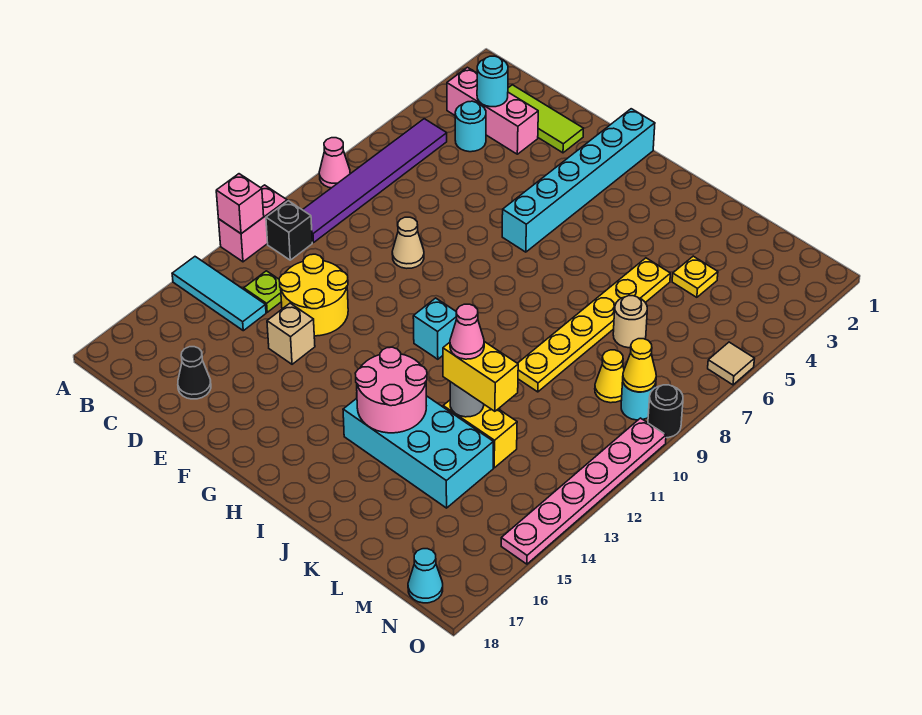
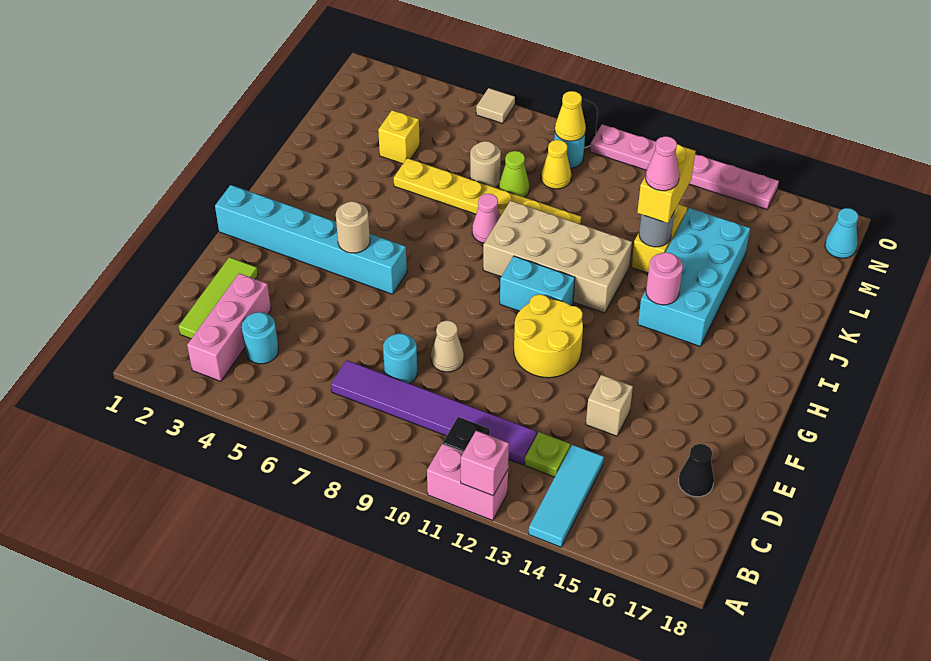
pink 1x1 cone [319,138,350,188] -> pink 1x1 cone moved to [472,194,500,243]
purple 1x6 tile [303,119,447,243] -> purple 1x6 tile moved to [331,360,537,465]
cyan 1x1 round brick [477,56,508,107] -> cyan 1x1 round brick moved to [383,334,417,384]
yellow 2x2 round brick [279,254,348,336] -> yellow 2x2 round brick moved to [514,294,583,378]
none -> tan 1x1 round brick [336,201,370,253]
cyan 1x1 brick [413,298,457,359] -> cyan 1x2 brick [500,256,575,311]
none -> tan 2x4 brick [483,201,632,313]
pink 2x2 round brick [355,347,427,433] -> pink 1x1 round brick [646,252,683,305]
yellow 1x1 plate [672,256,718,297] -> yellow 1x1 brick [378,110,420,164]
none -> lime 1x1 cone [499,151,529,197]

